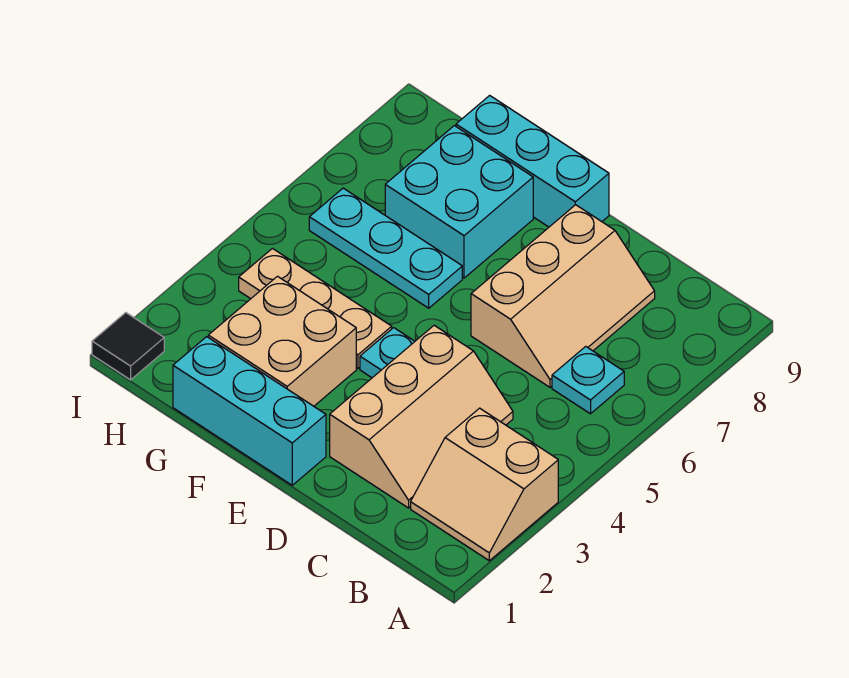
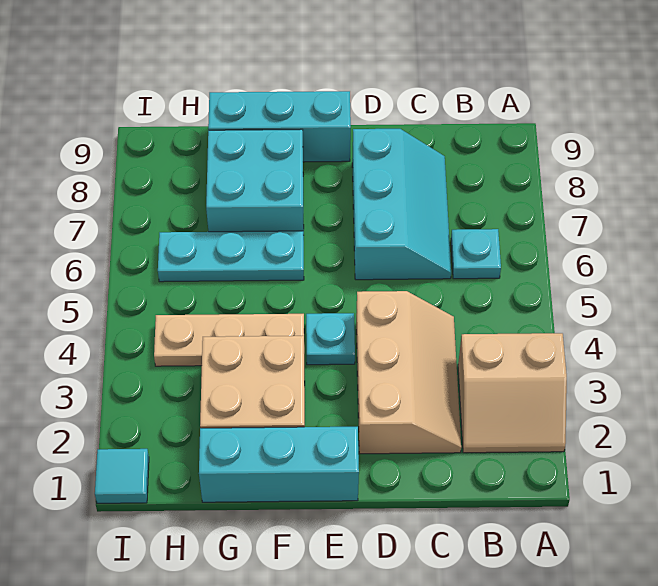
tan 2x3 slope [471,205,655,387] -> cyan 2x3 slope [352,129,451,280]
black 1x1 tile [92,313,164,380] -> cyan 1x1 tile [95,449,149,503]

